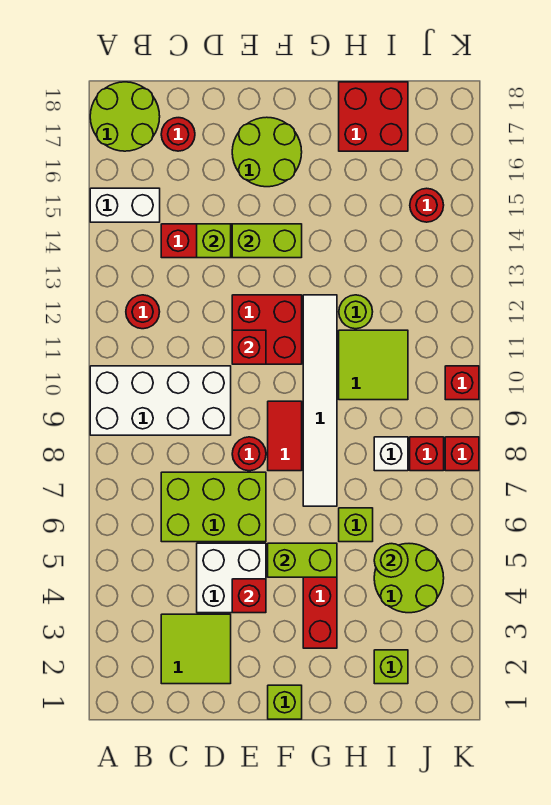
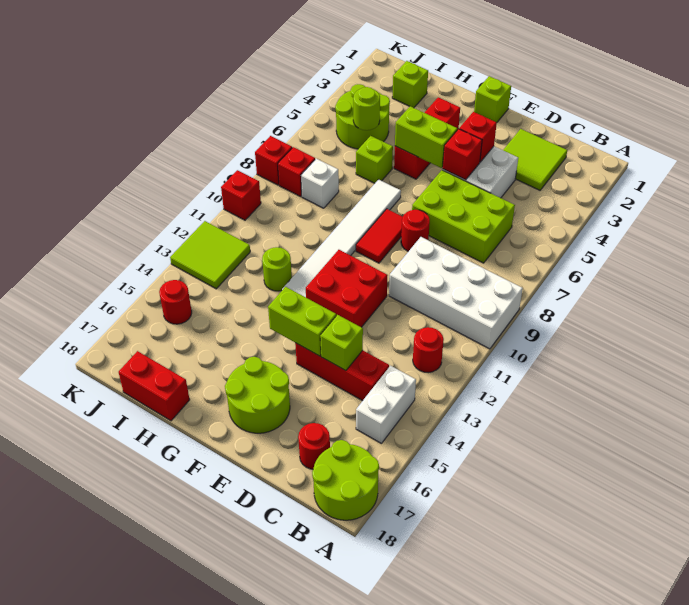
white 1x2 brick [90,188,160,222] -> white 1x2 brick turned to [356,366,416,443]
red 1x1 brick [232,330,266,364] -> red 1x1 brick moved to [443,129,482,180]
lime 2x2 tile [339,330,408,400] -> lime 2x2 tile moved to [170,221,250,289]
red 2x2 brick [339,82,408,151] -> red 1x2 brick [119,351,190,421]

